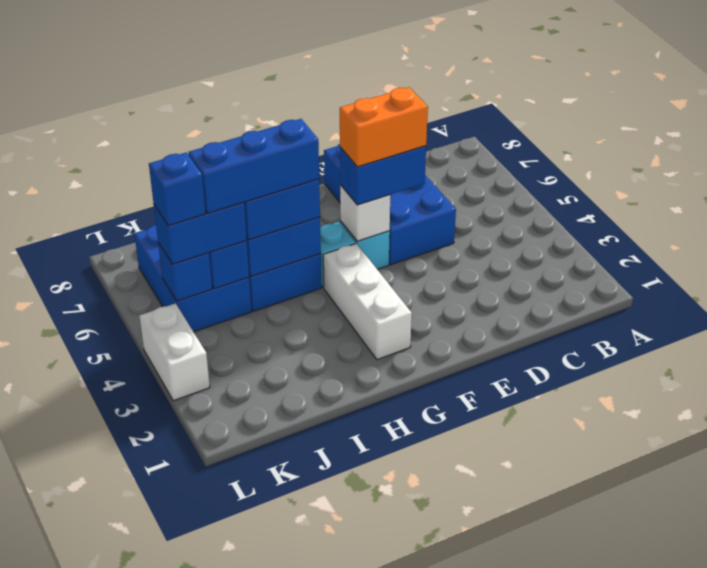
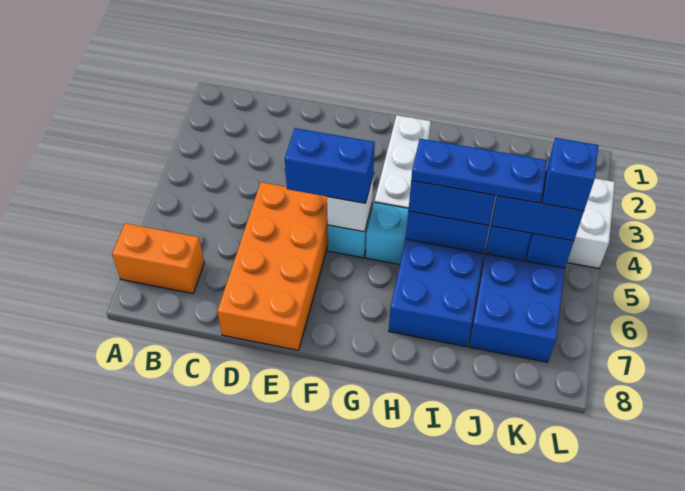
blue 2x4 brick [324,144,456,265] -> orange 2x4 brick [217,182,328,350]
orange 1x2 brick [340,87,428,167] -> orange 1x2 brick moved to [112,223,204,293]
blue 1x3 brick [189,119,319,213] -> blue 1x3 plate [411,139,547,203]

